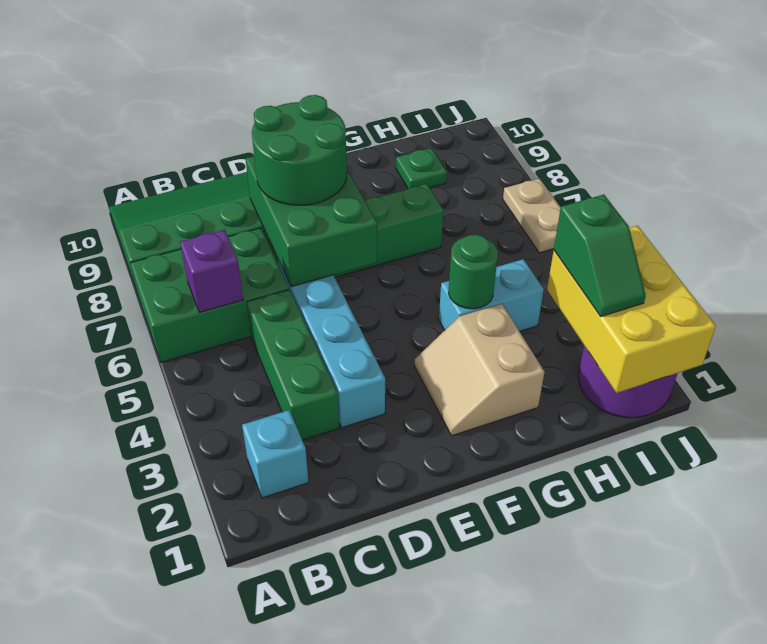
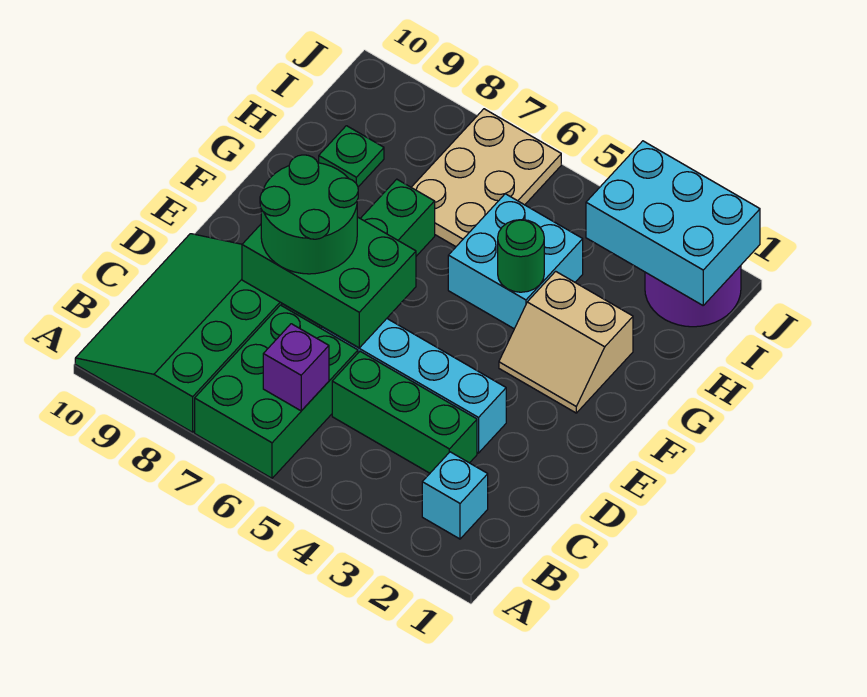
cyan 1x2 brick [439,259,544,331] -> cyan 2x2 brick [448,194,583,329]
yellow 2x3 brick [547,226,716,393] -> cyan 2x3 brick [586,141,760,305]
green 1x2 slope [554,195,646,317] -> none
tan 1x2 plate [503,178,561,253] -> tan 2x3 plate [411,109,561,247]

